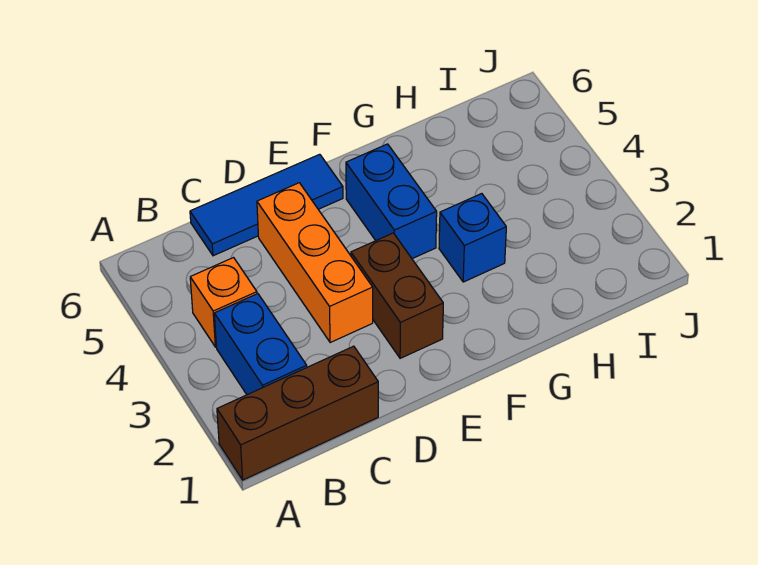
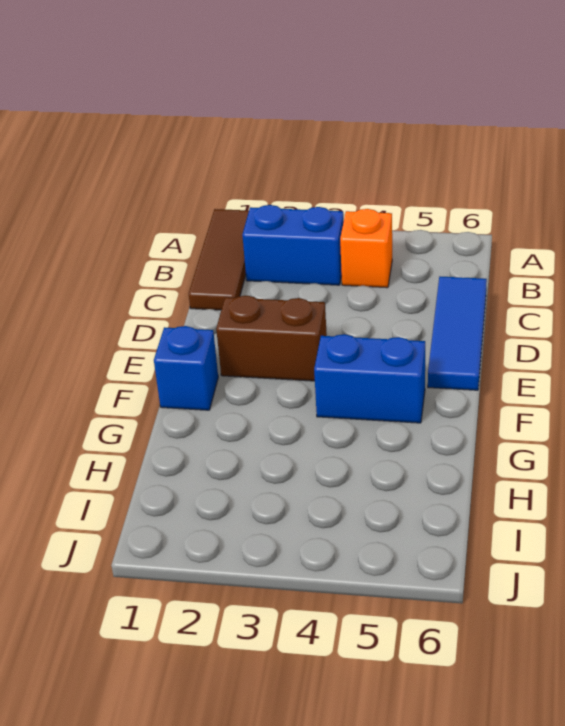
brown 1x3 brick [217,346,378,480] -> brown 1x3 tile [189,209,249,310]
orange 1x3 brick [257,183,373,343] -> none
blue 1x1 brick [439,194,506,282] -> blue 1x1 brick moved to [154,326,218,410]

